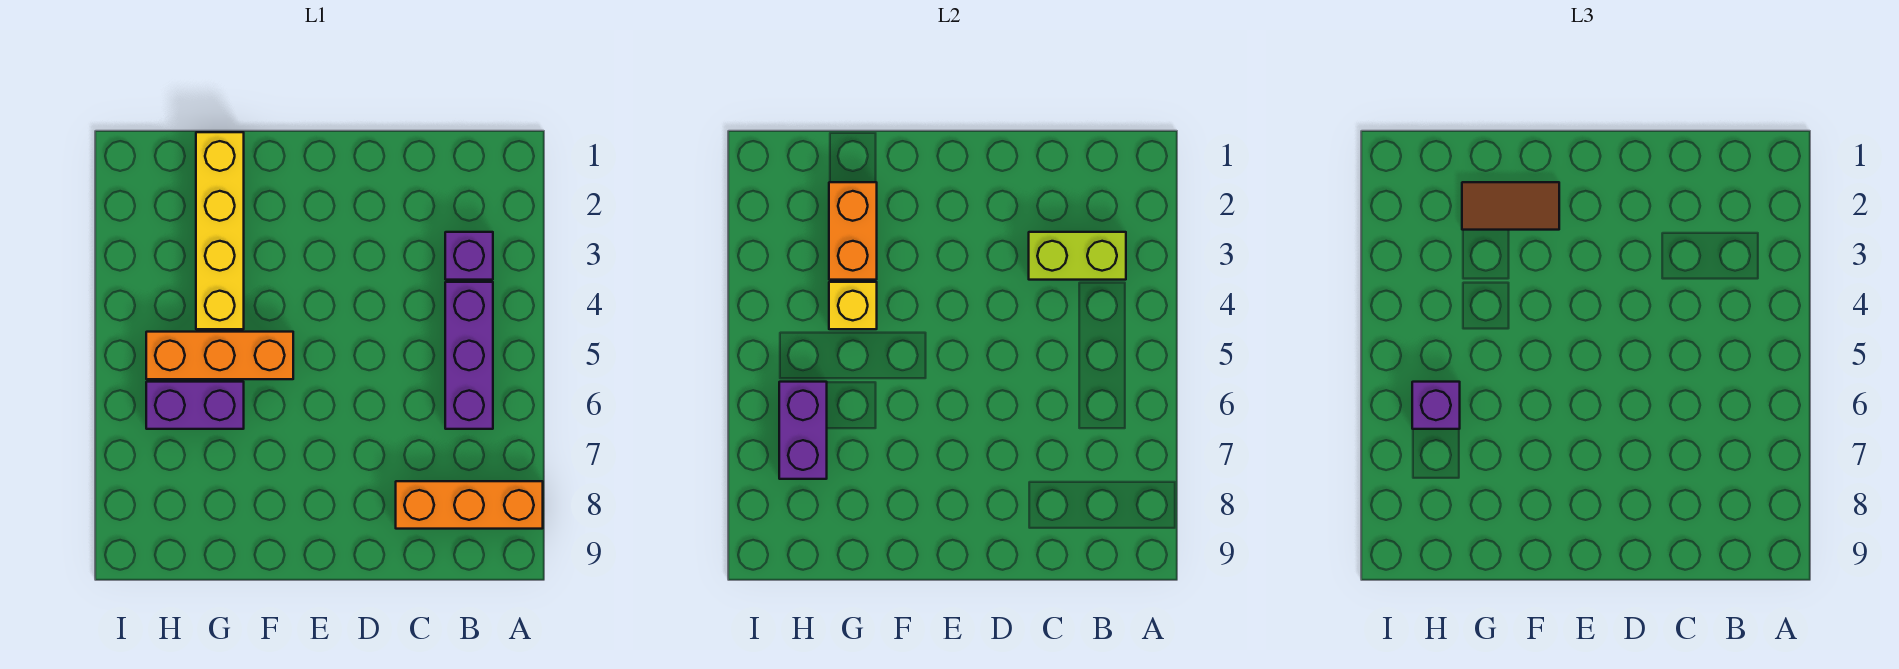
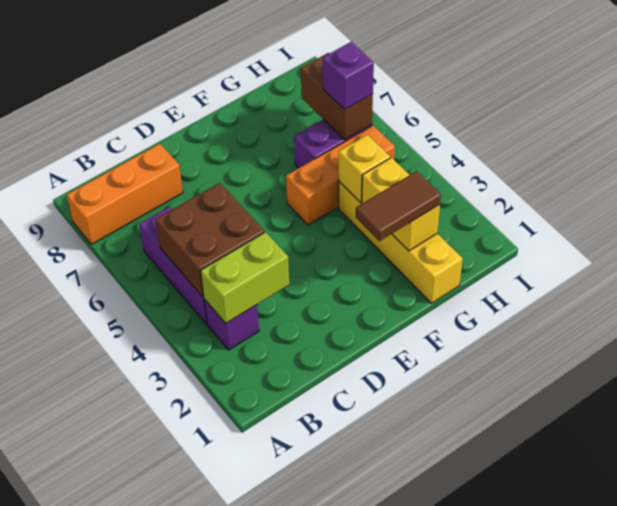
none -> brown 2x2 brick [156,183,264,297]
orange 1x2 brick [829,182,877,280] -> yellow 1x2 brick [362,158,440,251]
purple 1x2 brick [779,382,827,479] -> brown 1x2 brick [301,53,373,140]

